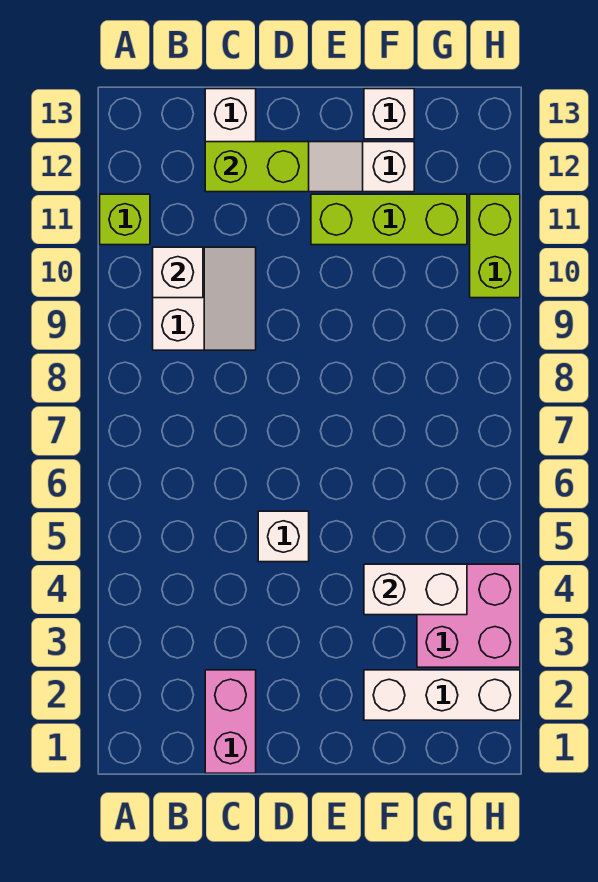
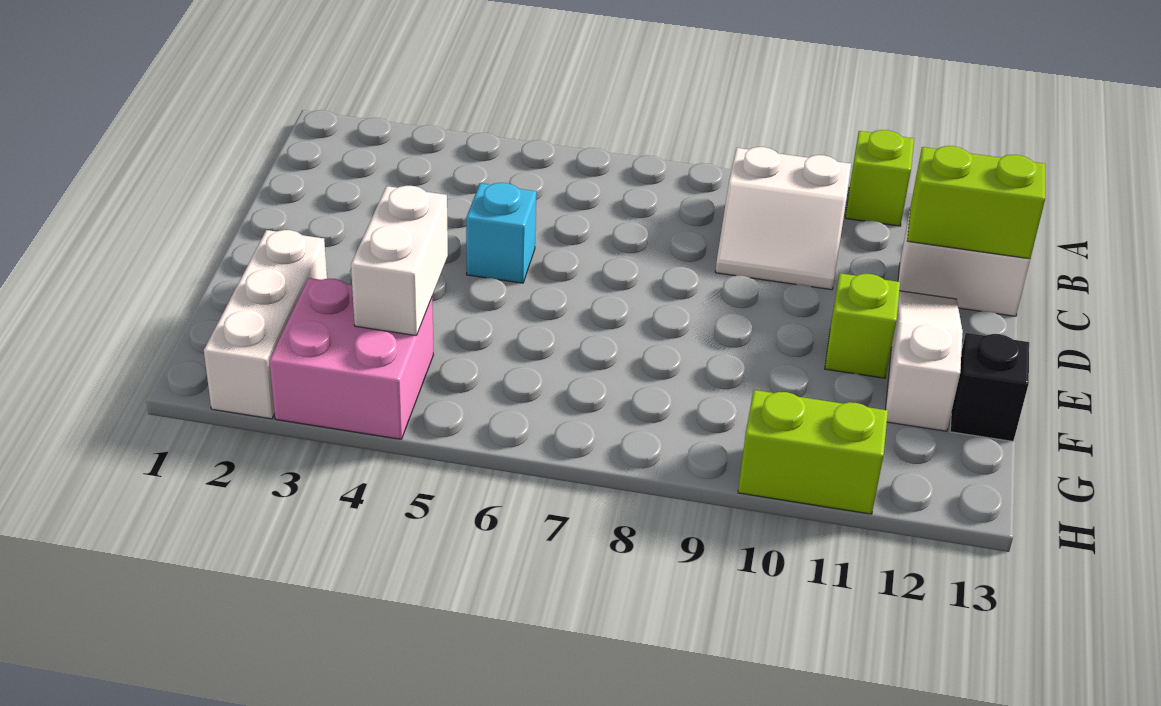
white 1x1 brick [153,247,203,298] -> none
pink 1x2 brick [205,670,256,773] -> none
lime 1x2 brick [205,142,309,192] -> lime 1x2 brick turned to [907,146,1045,259]
white 1x1 brick [258,511,309,562] -> cyan 1x1 brick [466,183,536,283]
lime 1x3 brick [311,194,467,245] -> lime 1x1 brick [825,273,900,378]
white 1x1 brick [364,89,414,139] -> black 1x1 brick [950,333,1029,441]

